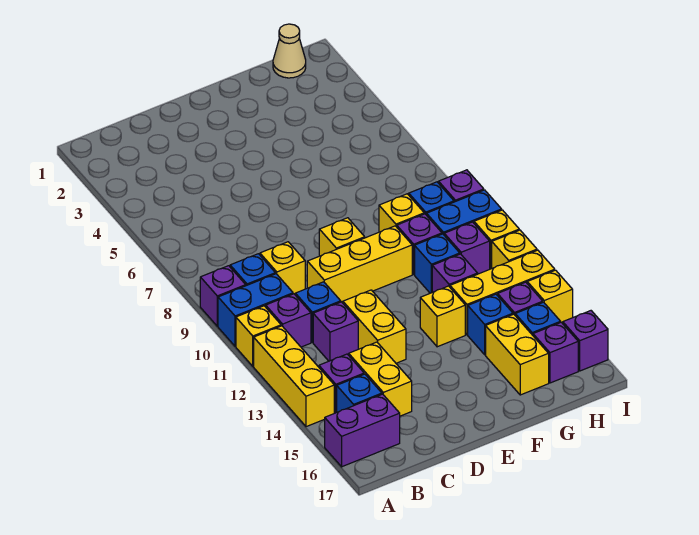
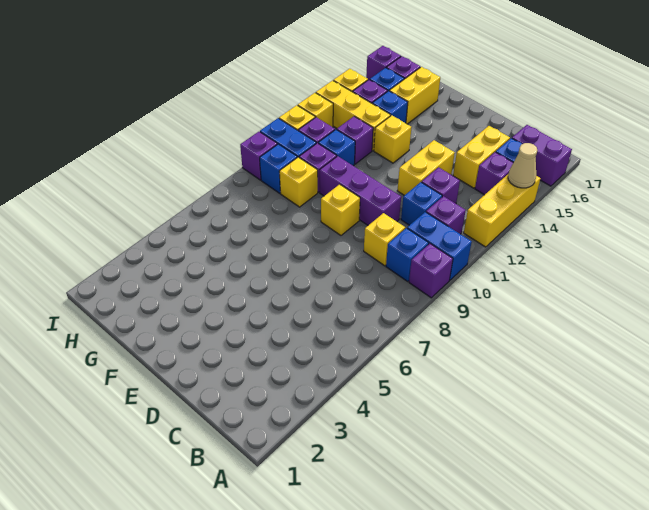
yellow 1x1 brick [236,306,281,366] -> none
yellow 1x3 brick [307,226,412,303] -> purple 1x3 brick [320,156,401,225]
tan 1x1 cone [273,24,306,78] -> tan 1x1 cone moved to [508,143,537,188]

